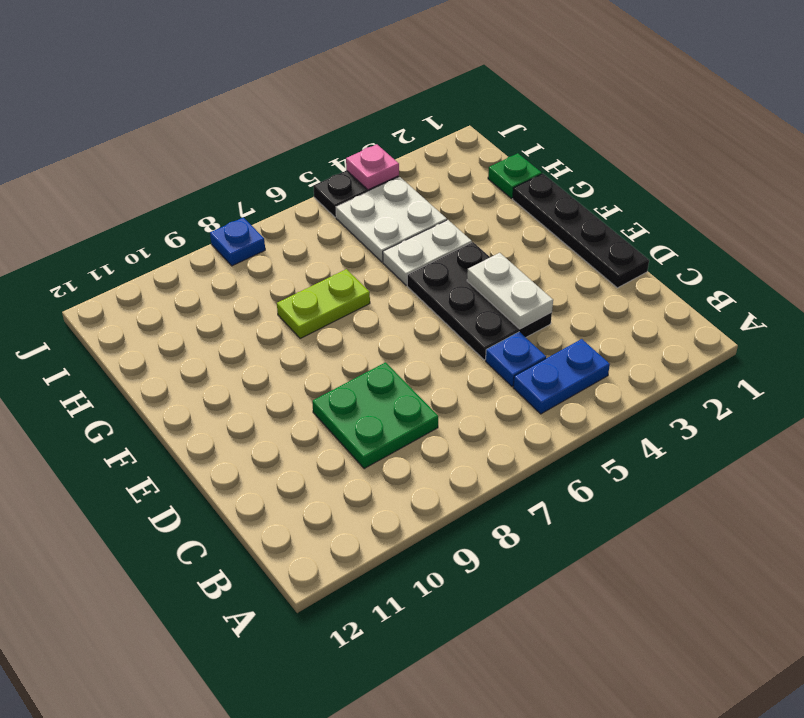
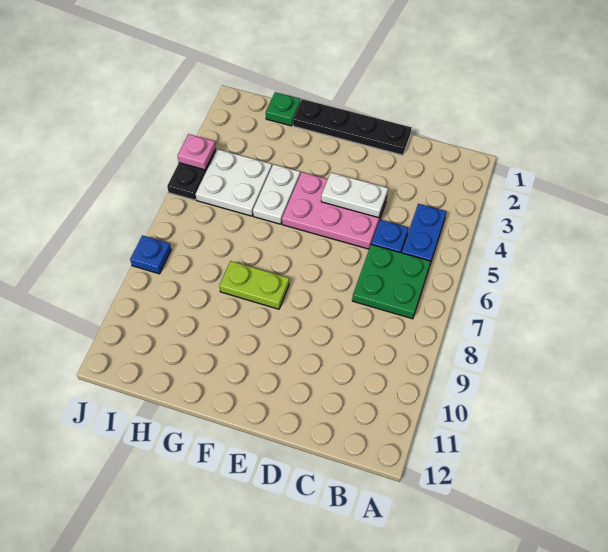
green 2x2 plate [312,362,438,469] -> green 2x2 plate moved to [352,244,431,319]
black 2x3 plate [407,242,552,360] -> pink 2x3 plate [282,172,387,249]
lime 1x2 plate [277,269,370,339] -> lime 1x2 plate turned to [219,261,289,309]

